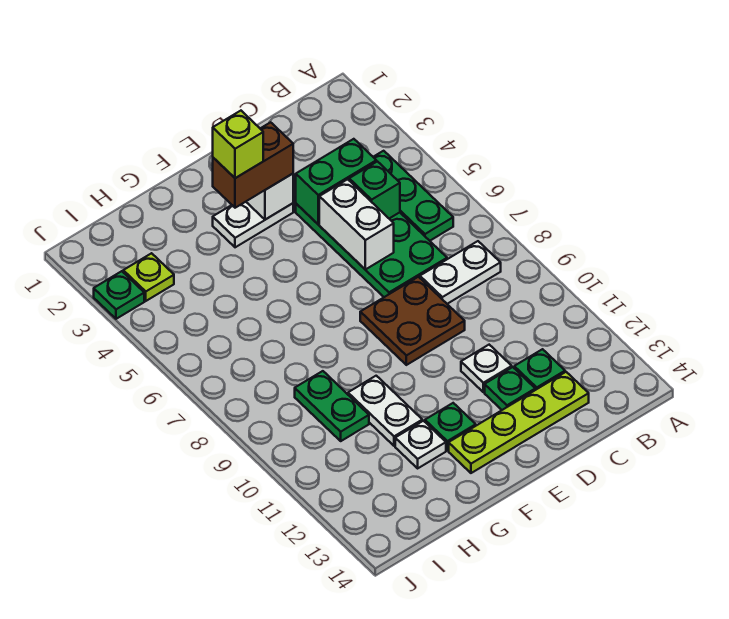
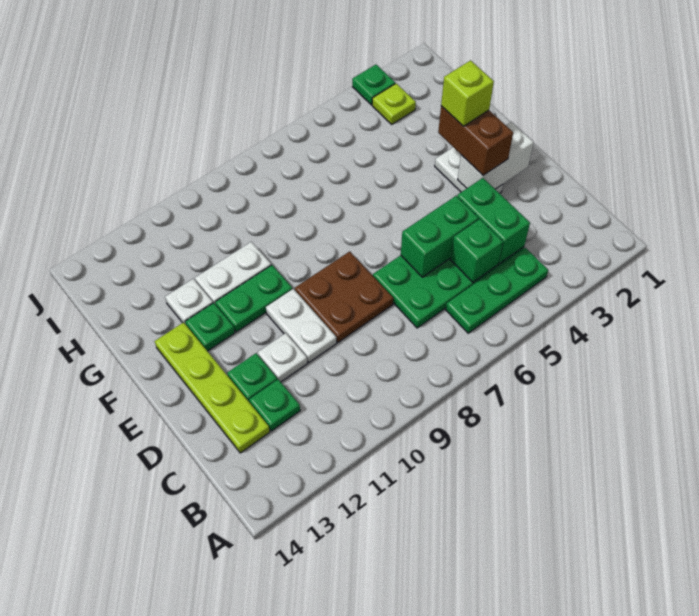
white 1x2 plate [420,241,501,304] -> white 1x2 plate moved to [266,289,337,362]
white 1x2 brick [319,179,394,269] -> green 1x2 brick [401,196,479,277]
green 1x2 plate [295,371,369,441] -> green 1x2 plate moved to [215,265,292,332]

